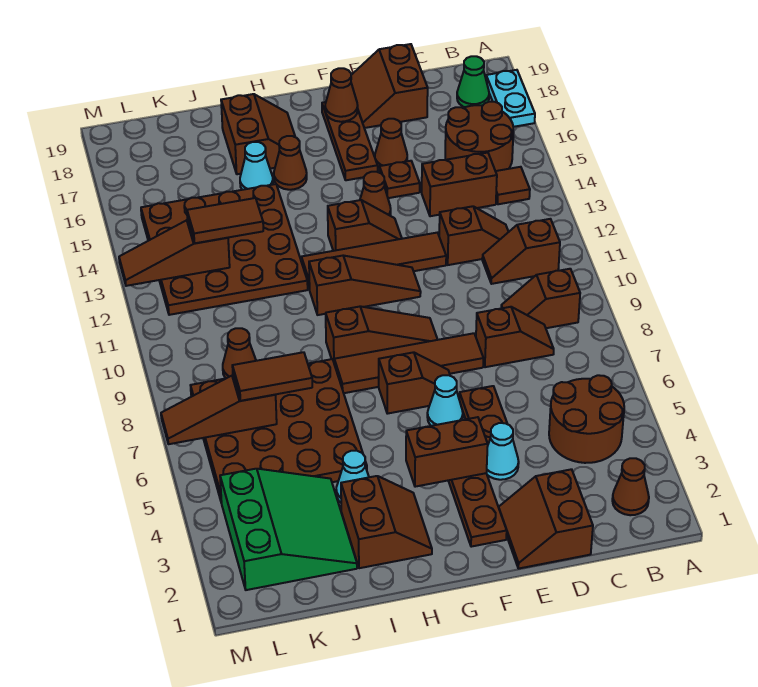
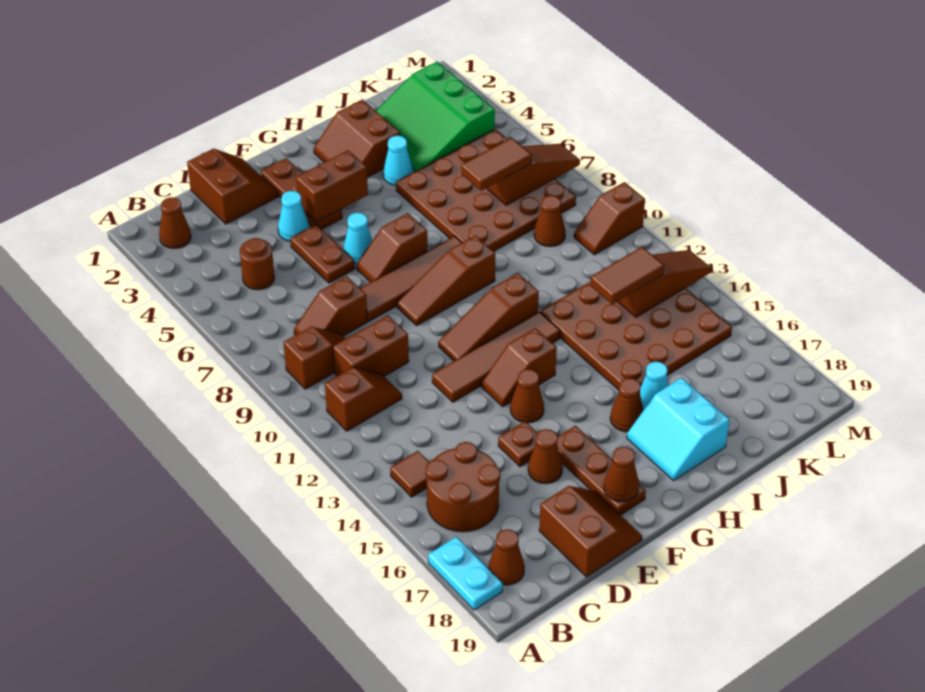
brown 2x2 round brick [549,375,624,463] -> brown 1x1 round brick [240,238,275,290]
green 1x1 cone [457,56,489,107] -> brown 1x1 cone [489,529,525,585]
brown 1x2 slope [439,206,508,265] -> brown 1x2 slope moved to [574,182,645,255]
brown 1x2 brick [422,153,497,216] -> brown 1x2 brick moved to [333,315,409,376]
brown 2x2 slope [221,94,295,174] -> cyan 2x2 slope [627,378,729,481]

